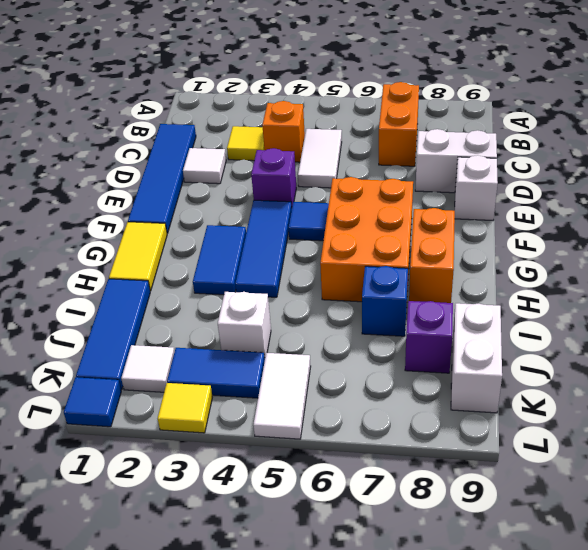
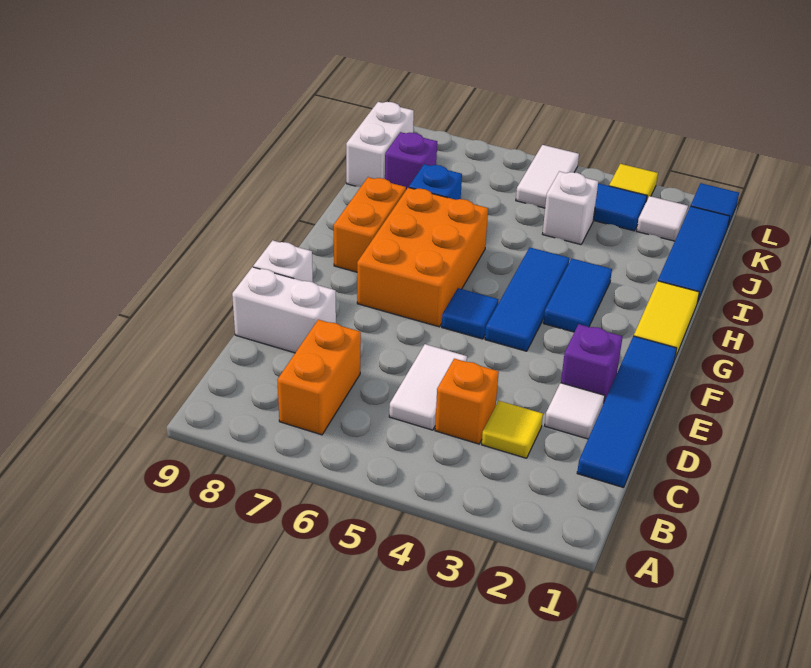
purple 1x1 brick [251,148,296,206] -> purple 1x1 brick moved to [561,324,623,402]

